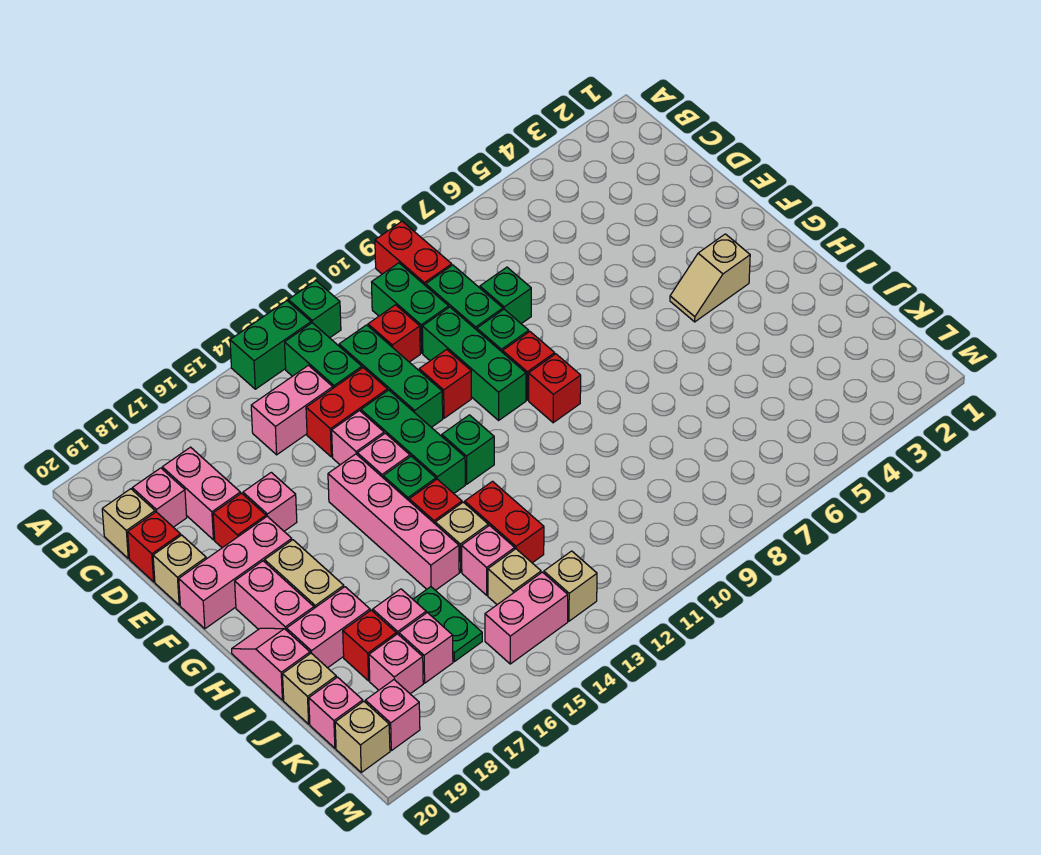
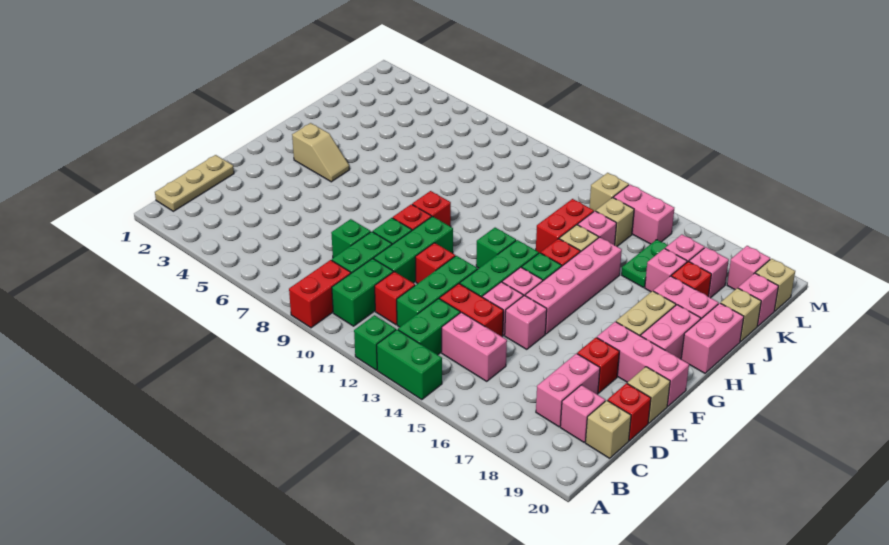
none -> tan 1x3 plate [155,155,234,211]
pink 1x1 brick [243,472,297,531] -> pink 1x1 brick moved to [505,295,547,349]
pink 1x2 slope [232,628,310,700] -> pink 1x2 brick [681,303,744,373]

